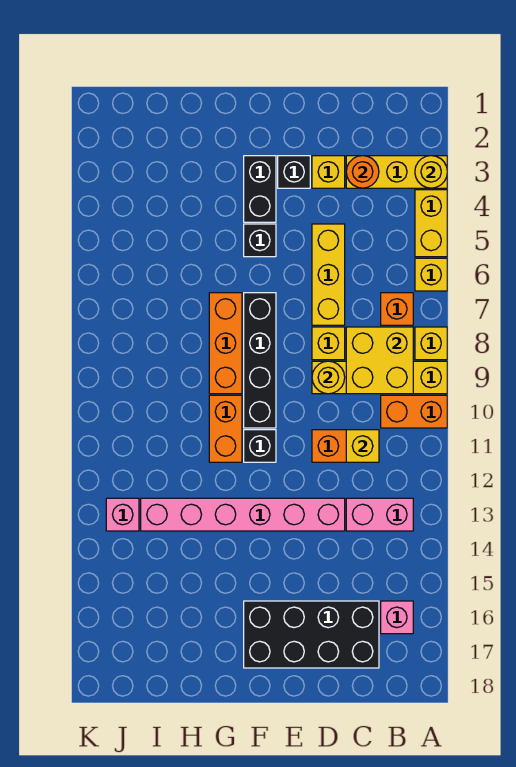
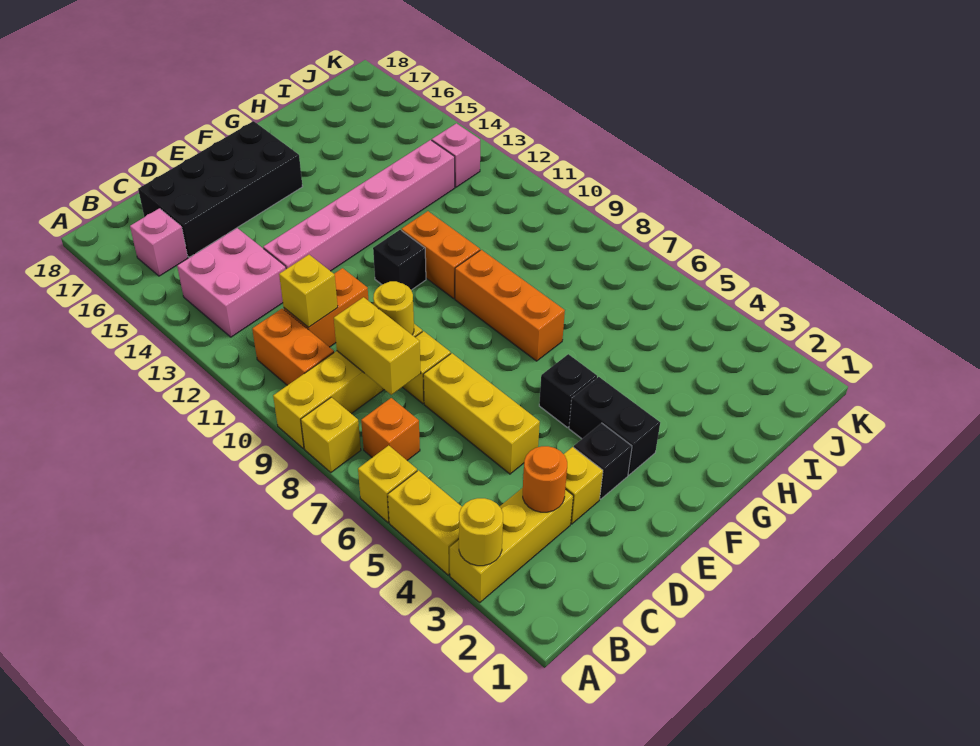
orange 1x2 brick [381,395,447,428] -> orange 1x2 brick turned to [252,309,334,385]
yellow 2x2 brick [346,327,413,394] -> yellow 1x2 brick [334,297,421,395]
pink 1x2 brick [346,498,413,531] -> pink 2x2 brick [177,228,286,337]
black 1x4 brick [244,293,276,428] -> none

